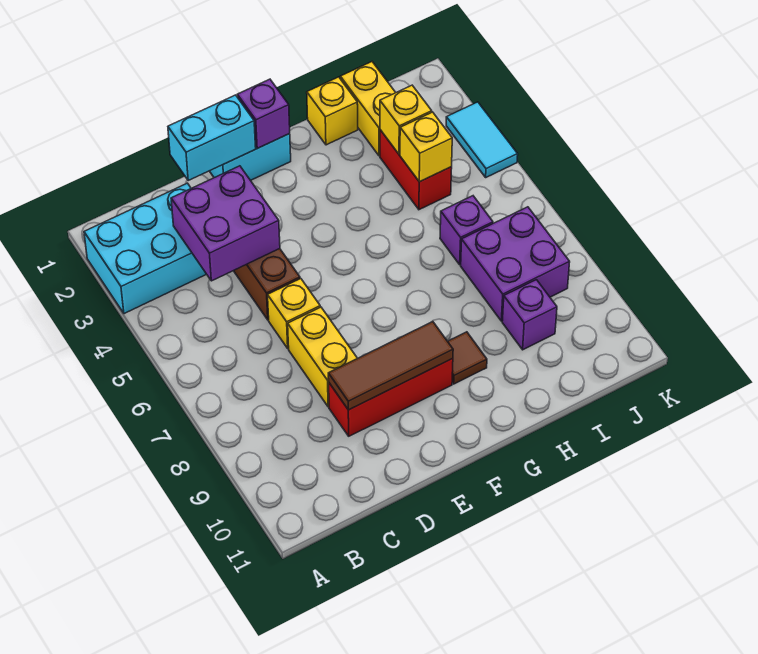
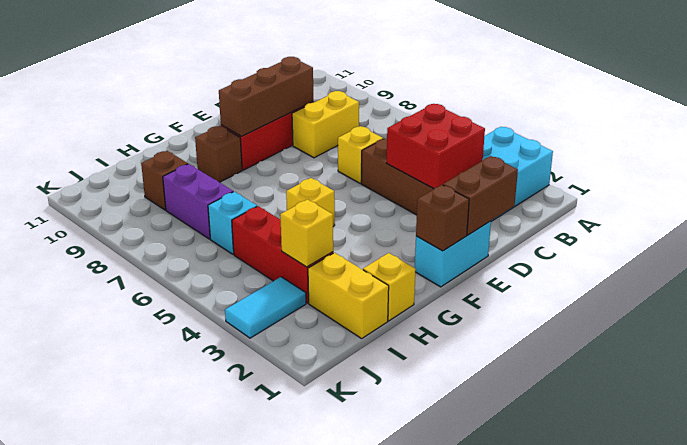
purple 2x2 brick [171,166,280,281] -> red 2x2 brick [387,104,485,189]
cyan 1x2 brick [168,95,256,180] -> brown 1x2 brick [443,156,518,235]
yellow 1x2 brick [288,307,357,407] -> yellow 1x2 brick turned to [292,91,359,158]
brown 1x3 tile [328,322,453,410] -> brown 1x3 brick [219,57,313,136]
purple 1x1 brick [237,79,290,148] -> brown 1x1 brick [416,185,469,251]
brown 1x1 tile [448,332,487,384] -> brown 1x1 brick [195,126,242,182]
red 1x2 brick [380,130,452,210] -> red 1x3 brick [232,206,333,303]
yellow 1x1 brick [400,112,452,182] -> yellow 1x1 brick moved to [286,178,335,226]
purple 1x1 brick [440,196,493,265] -> cyan 1x1 brick [208,192,257,254]
purple 2x2 brick [461,207,570,321] -> purple 1x2 brick [163,164,233,239]
purple 1x1 brick [502,280,557,350] -> brown 1x1 brick [141,151,188,210]
cyan 1x2 tile [446,102,518,177] -> cyan 1x2 tile turned to [225,277,306,338]

